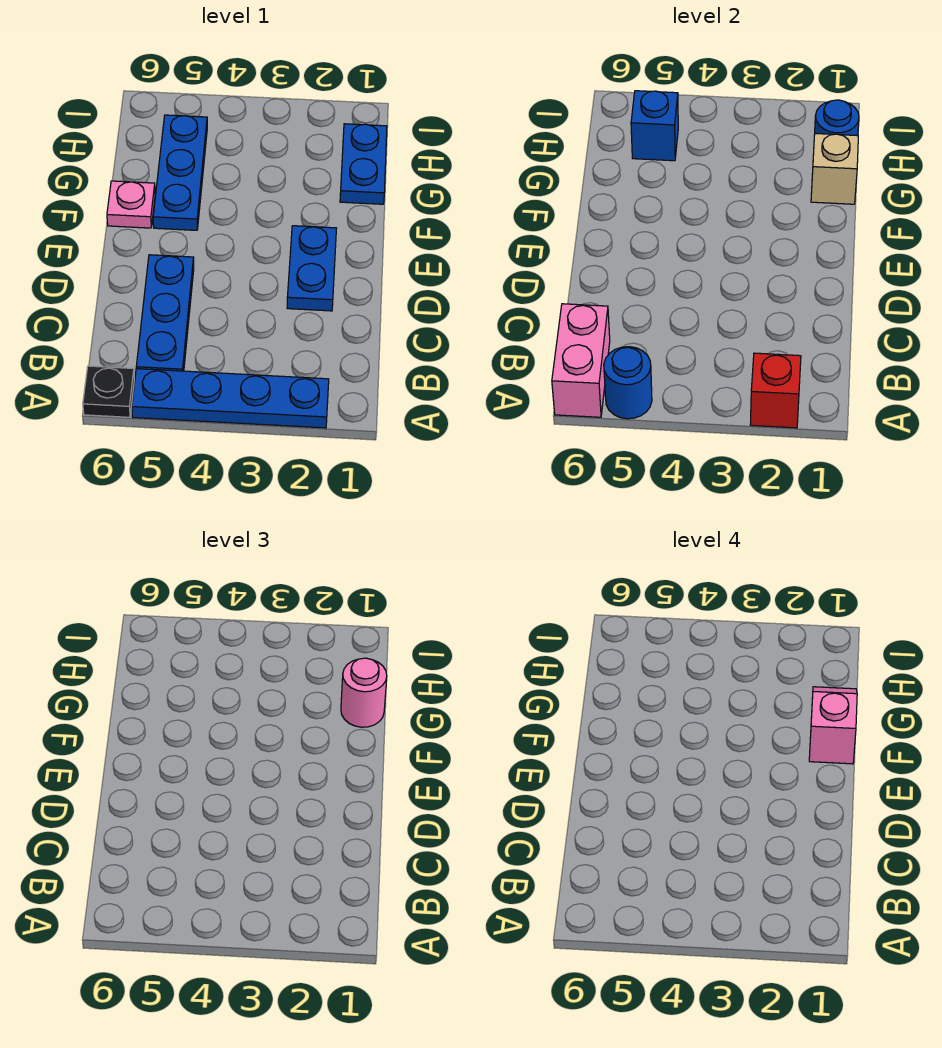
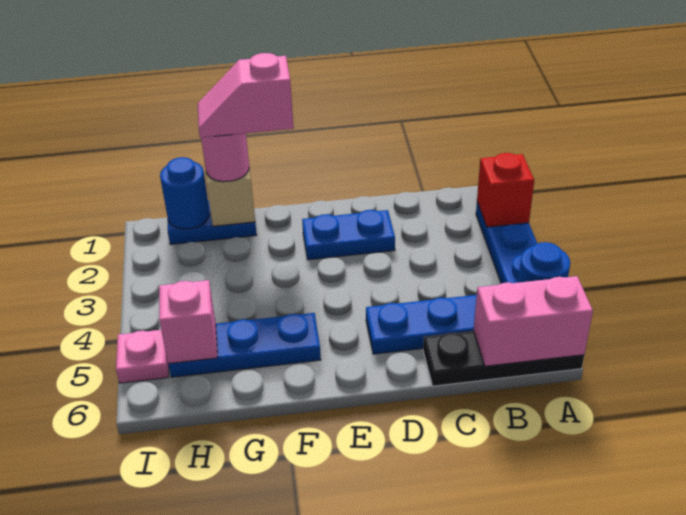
black 1x1 plate [83,366,134,417] -> black 1x3 plate [423,331,584,386]
pink 1x1 plate [107,181,155,228] -> pink 1x1 plate moved to [116,330,169,383]
blue 1x1 brick [631,91,678,161] -> pink 1x1 brick [159,280,218,364]

